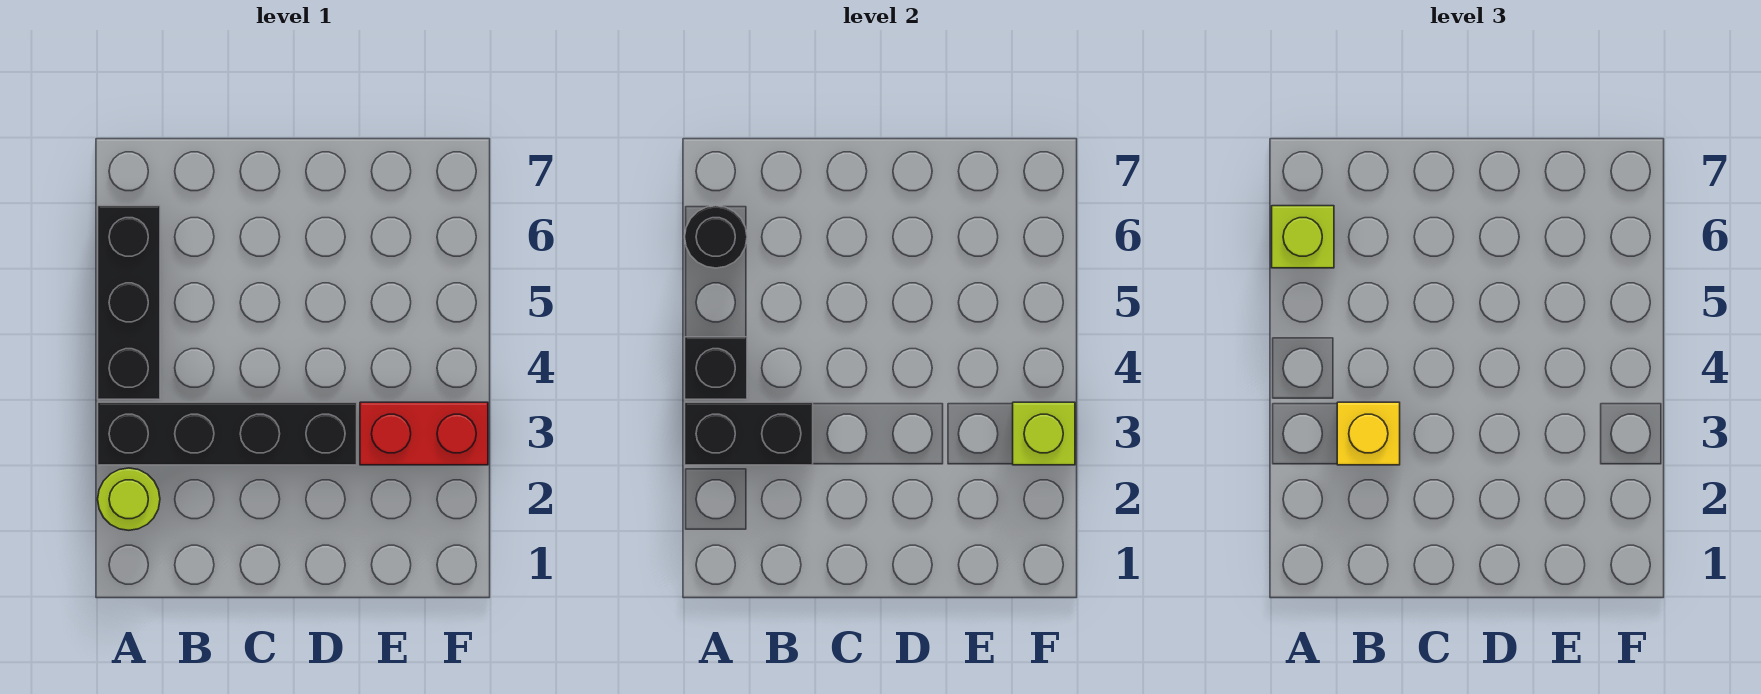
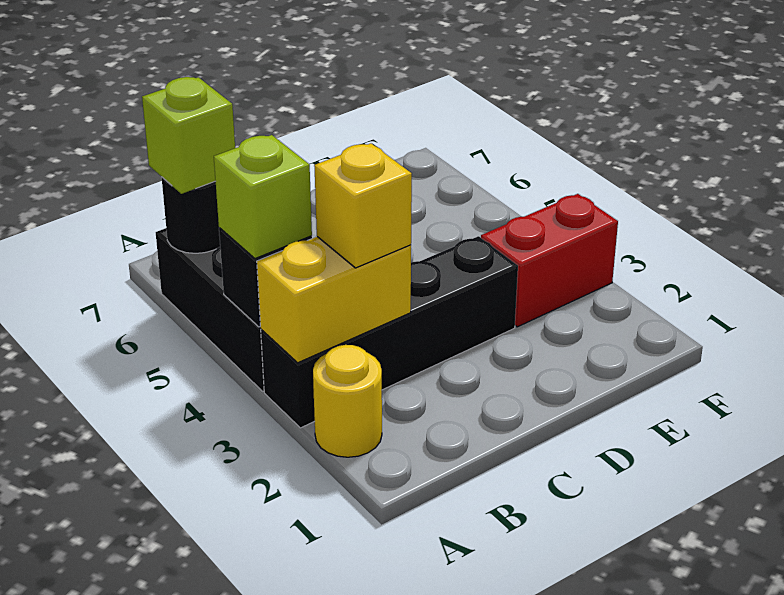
lime 1x1 round brick [98,468,160,530] -> yellow 1x1 round brick [313,345,382,457]
black 1x2 brick [685,402,813,465] -> yellow 1x2 brick [257,237,411,363]
lime 1x1 brick [1013,402,1075,465] -> lime 1x1 brick moved to [214,135,312,258]

